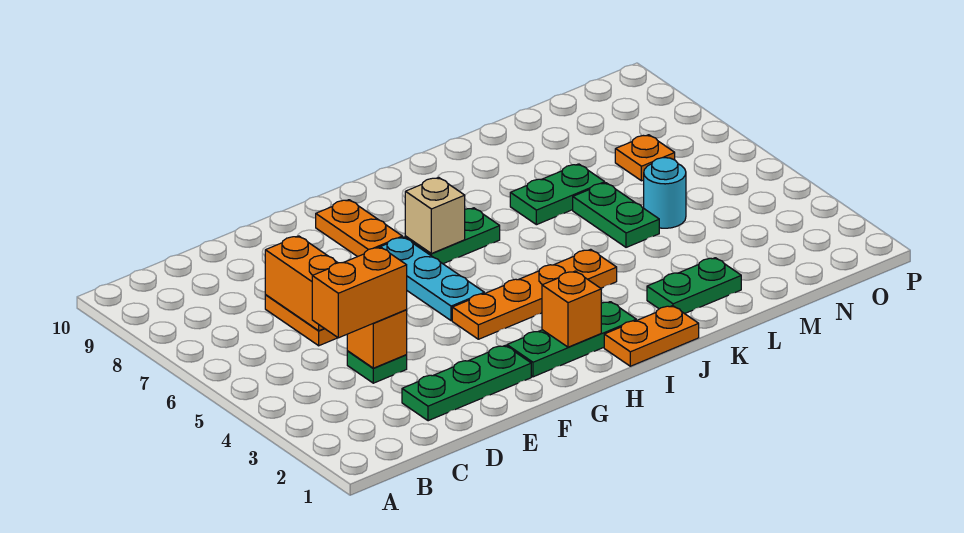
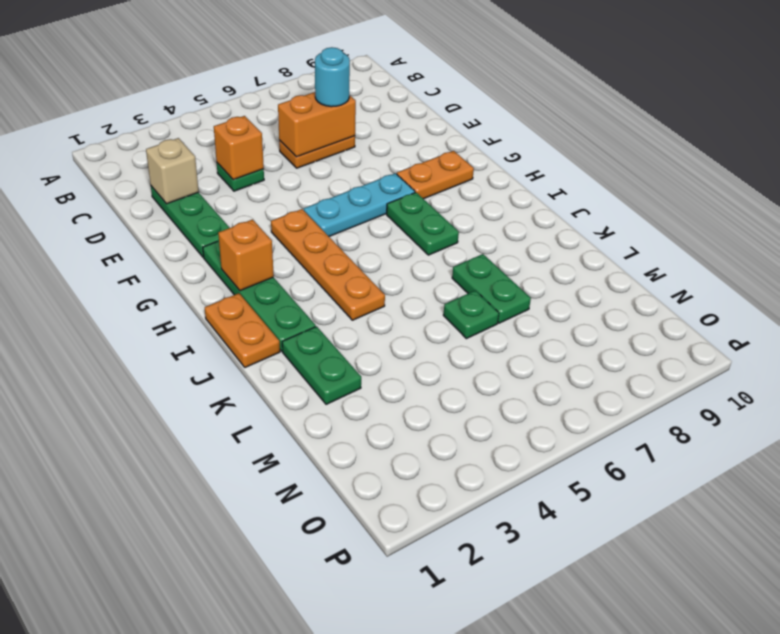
orange 1x2 brick [312,247,407,338] -> none
green 1x3 plate [507,302,636,377] -> green 1x4 plate [203,240,316,351]
tan 1x1 brick [405,177,465,253] -> tan 1x1 brick moved to [146,138,199,204]
green 1x2 plate [573,183,659,247] -> green 1x1 plate [443,290,499,339]
cyan 1x1 round brick [644,158,686,228] -> cyan 1x1 round brick moved to [315,47,350,107]
orange 1x1 plate [615,135,675,181] -> none

